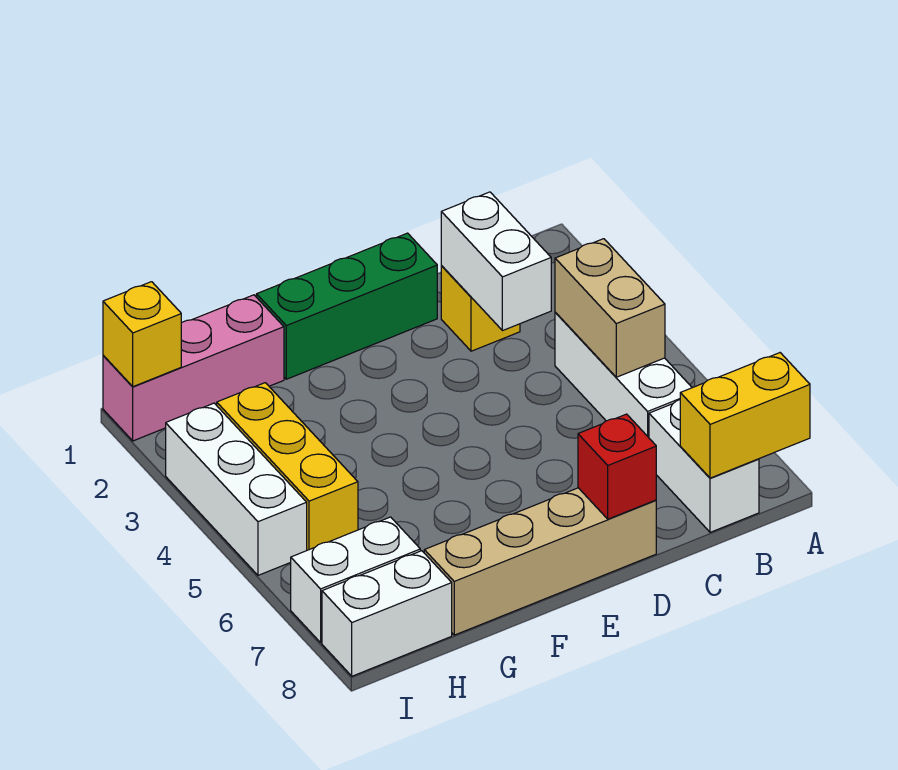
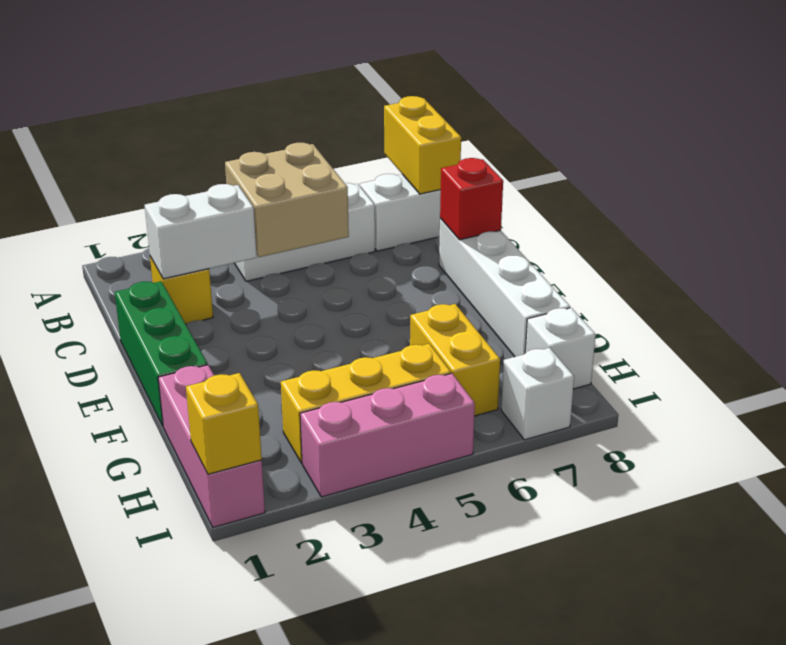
tan 1x2 brick [555,239,665,377] -> tan 2x2 brick [225,143,349,257]
tan 1x4 brick [424,488,656,635] -> white 1x4 brick [439,218,570,357]
none -> yellow 1x2 brick [410,304,500,416]
white 1x2 brick [291,517,420,642] -> white 1x1 brick [501,348,574,440]
white 1x2 brick [322,551,452,676] -> white 1x1 brick [525,308,596,389]
white 1x3 brick [166,403,307,575] -> pink 1x3 brick [300,373,475,497]

